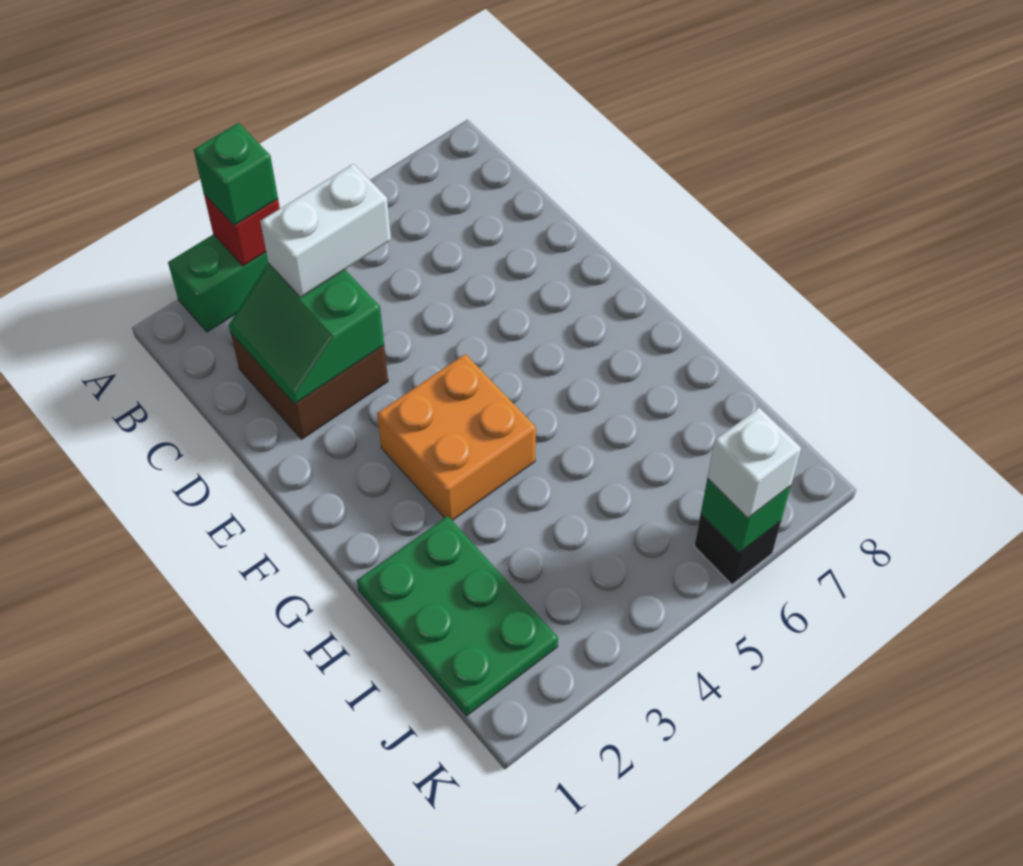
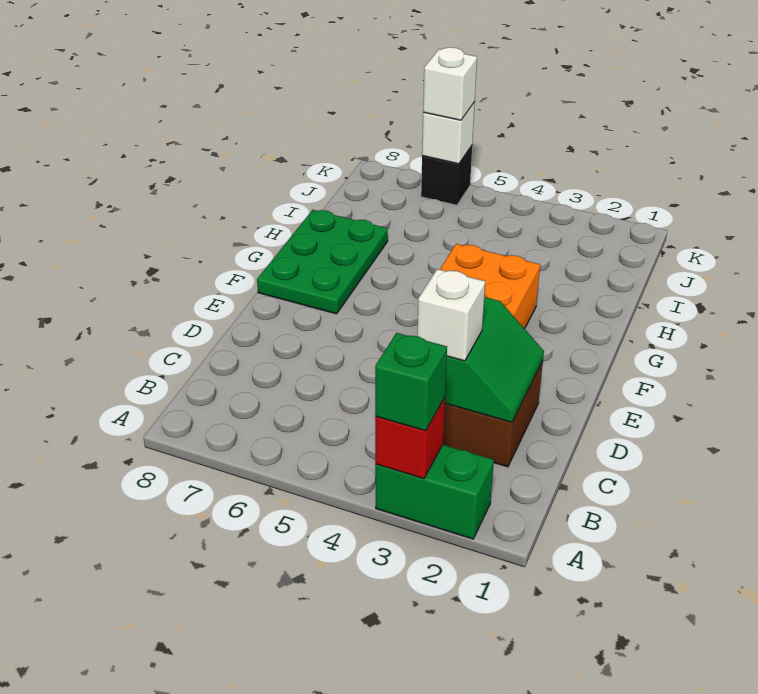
white 1x2 brick [260,164,391,297] -> white 1x1 brick [417,269,485,361]
green 2x3 plate [357,516,558,716] -> green 2x3 plate moved to [257,210,388,314]
green 1x1 brick [701,479,791,553] -> white 1x1 brick [422,102,475,164]

